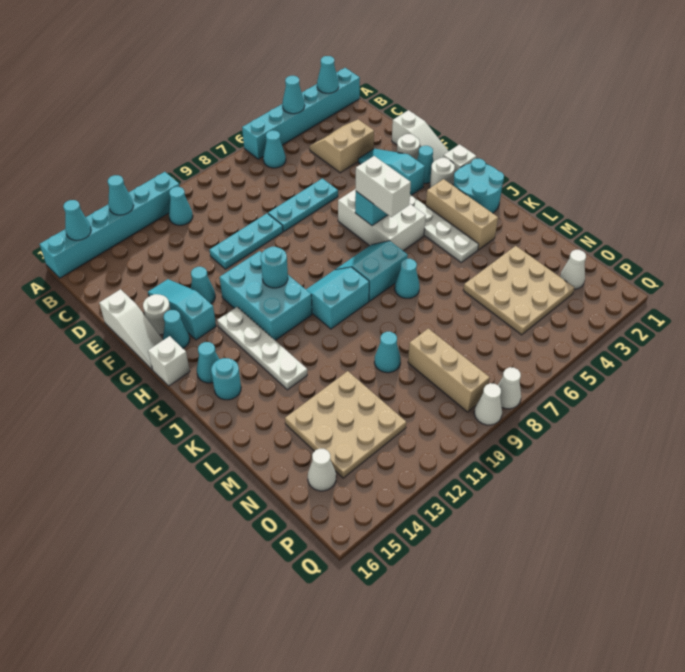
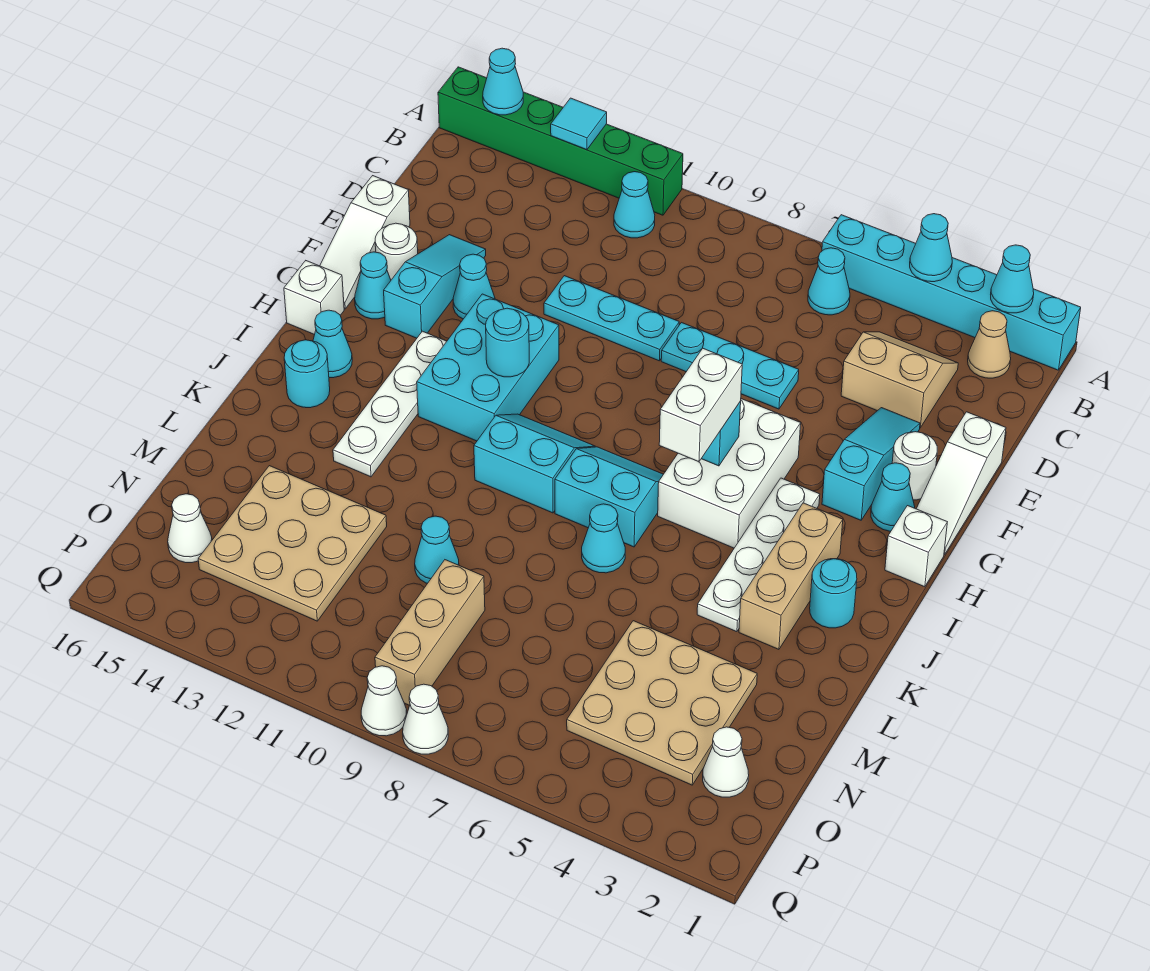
cyan 1x6 brick [40,172,180,278] -> green 1x6 brick [438,67,683,215]
cyan 1x1 cone [108,175,134,215] -> cyan 1x1 tile [551,98,607,150]
none -> tan 1x1 cone [968,311,1011,378]
white 1x1 round brick [430,158,455,188] -> none
cyan 2x2 round brick [454,159,504,213] -> cyan 1x1 round brick [810,559,857,628]

